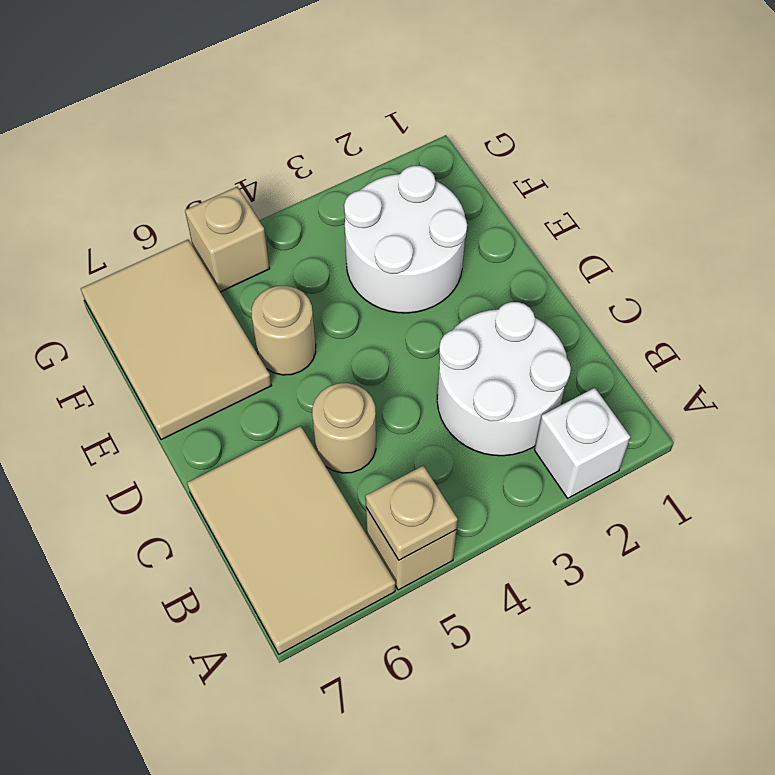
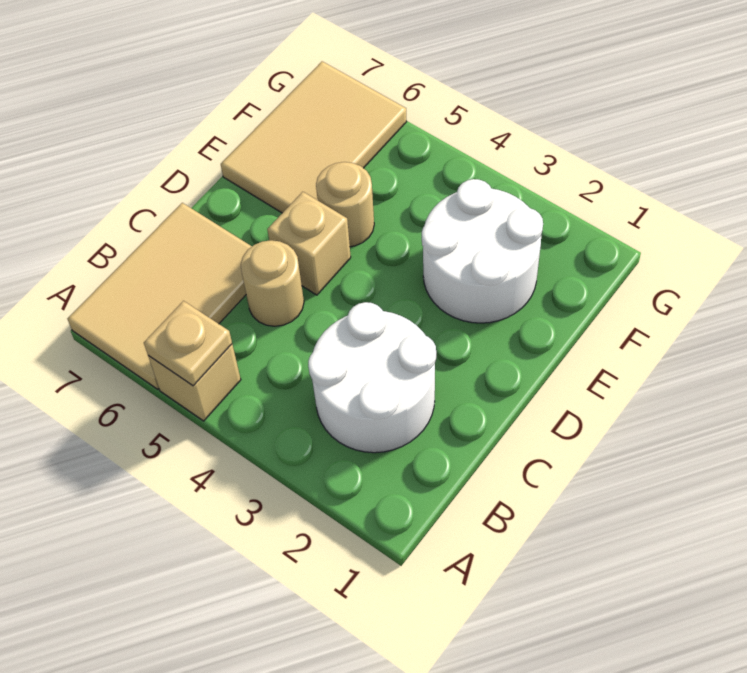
white 1x1 brick [534,388,630,498] -> none
tan 1x1 brick [185,187,270,292] -> tan 1x1 brick moved to [267,192,351,295]

